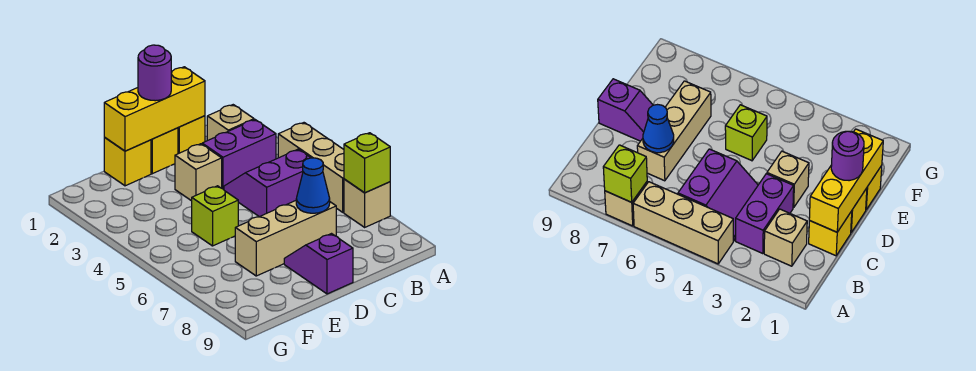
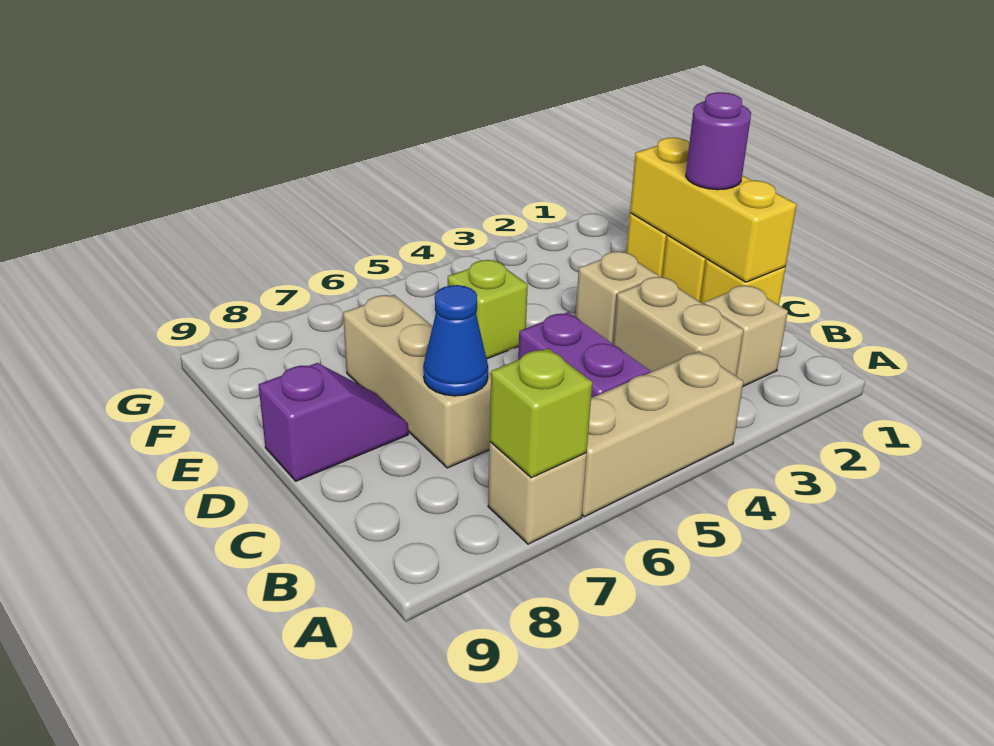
purple 1x2 brick [202,120,276,189] -> tan 1x2 brick [613,277,744,376]

